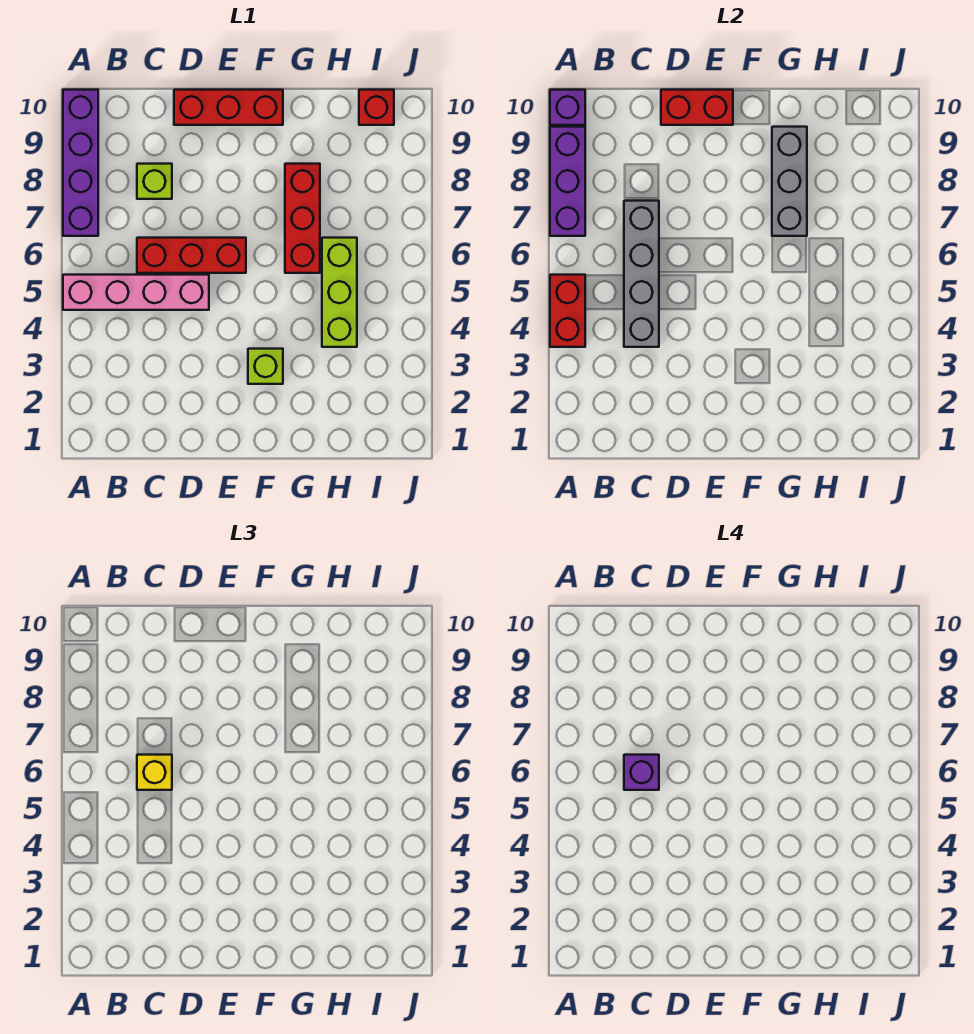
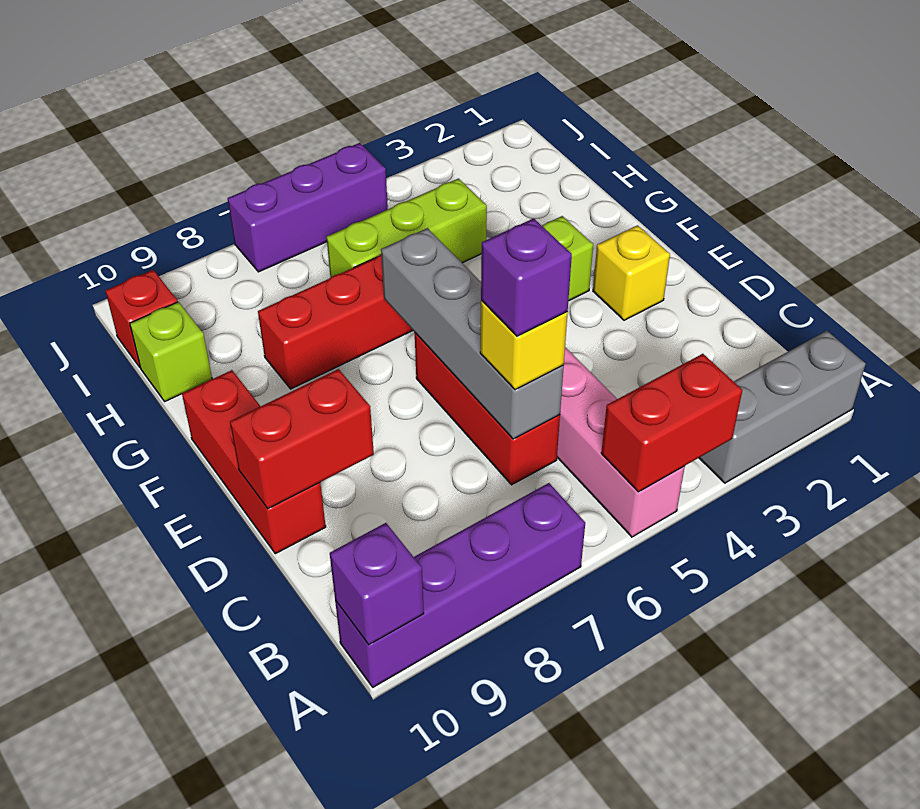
purple 1x3 brick [550,127,585,236] -> purple 1x3 brick moved to [228,143,388,272]
grey 1x4 brick [624,201,659,347] -> grey 1x4 brick turned to [381,228,564,439]
lime 1x1 brick [137,164,172,199] -> lime 1x1 brick moved to [130,302,212,401]
red 1x2 brick [661,90,733,125] -> red 1x2 brick turned to [230,369,374,509]
none -> yellow 1x1 brick [593,225,670,320]
grey 1x3 brick [772,127,807,236] -> grey 1x3 brick moved to [699,331,866,483]

